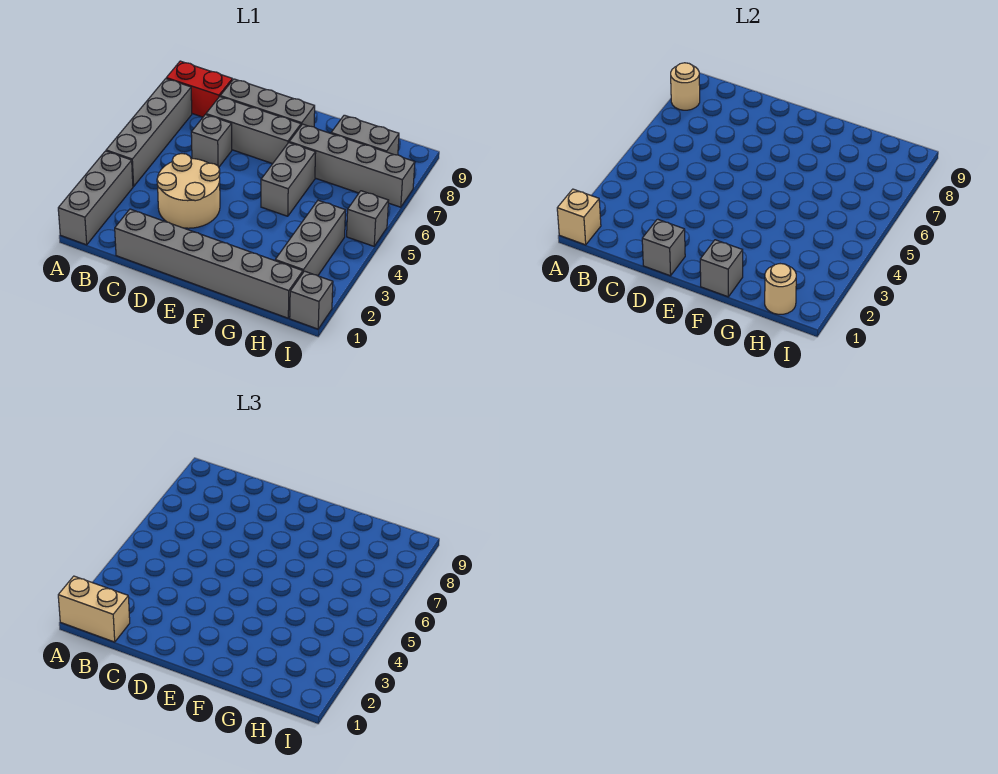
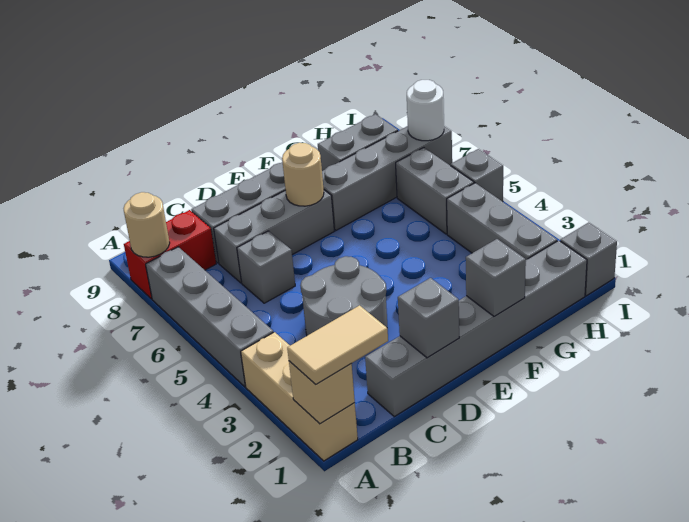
grey 1x3 brick [58,151,133,245] -> tan 1x3 brick [241,332,358,461]
tan 1x2 brick [58,576,130,642] -> tan 1x2 tile [287,305,388,384]
tan 2x2 round brick [157,154,220,228] -> grey 2x2 round brick [300,256,387,336]
grey 1x2 brick [261,143,316,216] -> grey 1x2 brick moved to [396,148,474,234]
tan 1x1 round brick [765,264,796,314] -> tan 1x1 round brick moved to [282,143,324,206]
none -> white 1x1 round brick [407,80,444,141]

